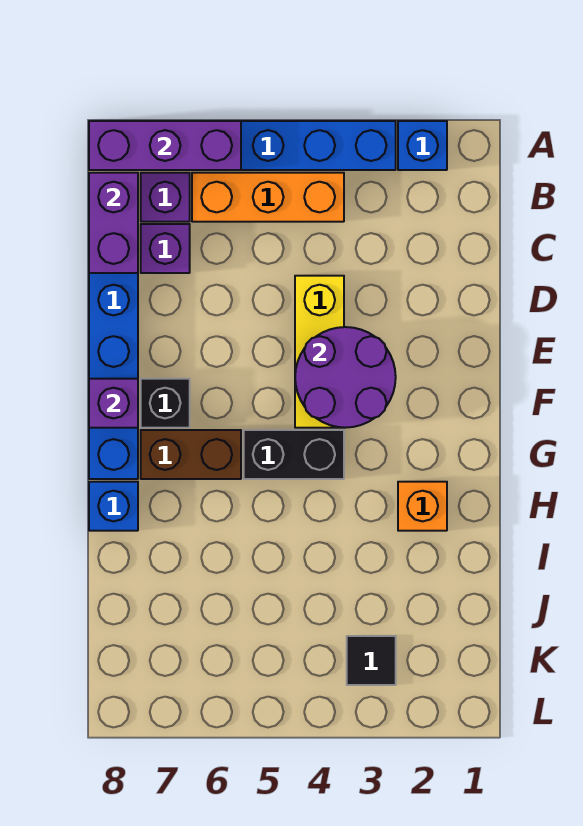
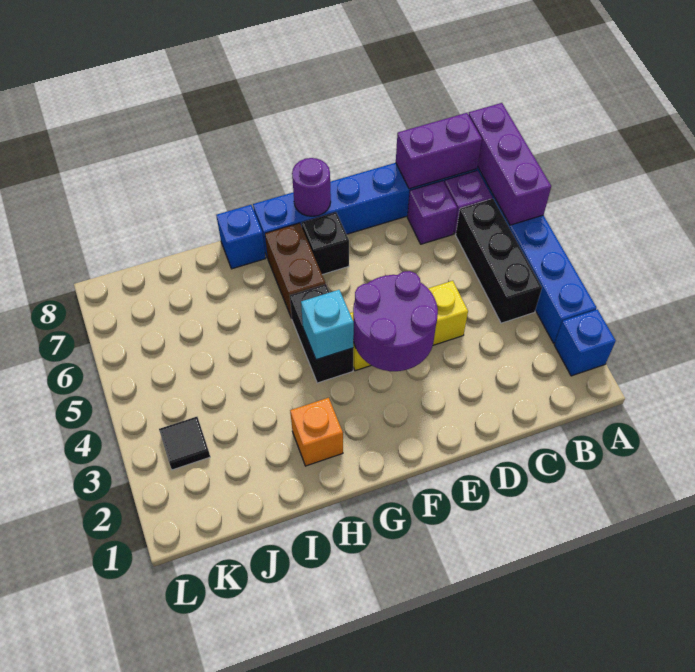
orange 1x3 brick [192,173,344,222] -> black 1x3 brick [456,199,542,323]
purple 1x1 brick [89,379,138,428] -> purple 1x1 round brick [292,158,331,216]
none -> cyan 1x1 brick [301,290,354,360]

